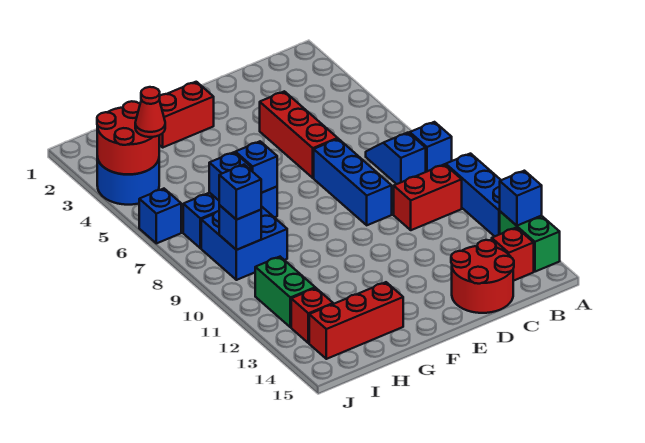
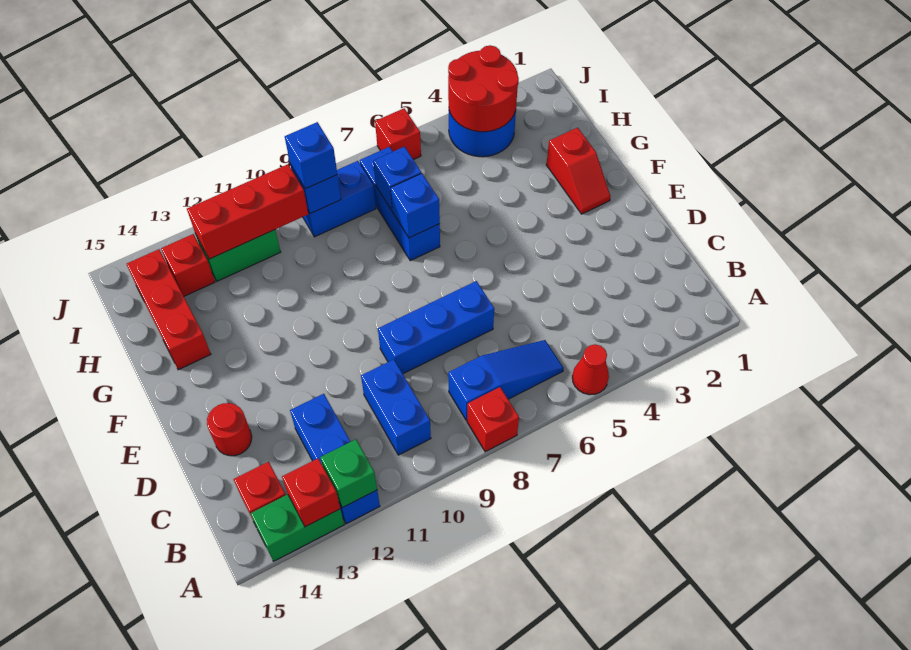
blue 1x1 brick [410,122,452,172] -> red 1x1 brick [467,387,519,452]
blue 1x3 brick [446,154,501,236] -> blue 1x3 brick turned to [290,394,380,524]
none -> green 1x1 brick [320,439,377,508]
blue 1x1 brick [500,171,542,226] -> red 1x1 brick [282,459,340,527]
blue 1x2 slope [366,133,426,184] -> blue 1x3 slope [448,340,564,420]
red 1x2 brick [394,164,462,230] -> blue 1x2 brick [361,359,431,455]
red 2x2 round brick [451,240,514,313] -> red 1x1 round brick [207,403,252,456]
red 1x3 brick [260,91,338,178] -> red 1x3 brick moved to [187,164,308,259]
red 1x2 brick [159,82,214,147] -> red 1x2 slope [546,128,611,214]
blue 2x2 brick [201,206,287,280] -> blue 1x2 brick [303,161,376,237]
red 1x1 cone [135,87,165,137] -> red 1x1 cone moved to [572,344,609,395]
blue 1x1 brick [139,189,181,243] -> red 1x1 brick [375,108,421,160]

